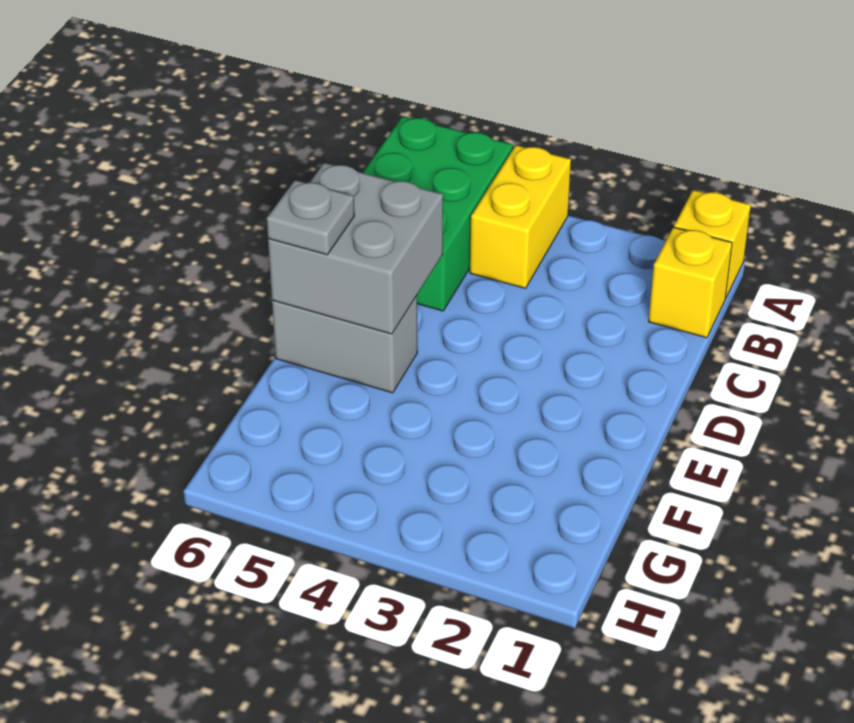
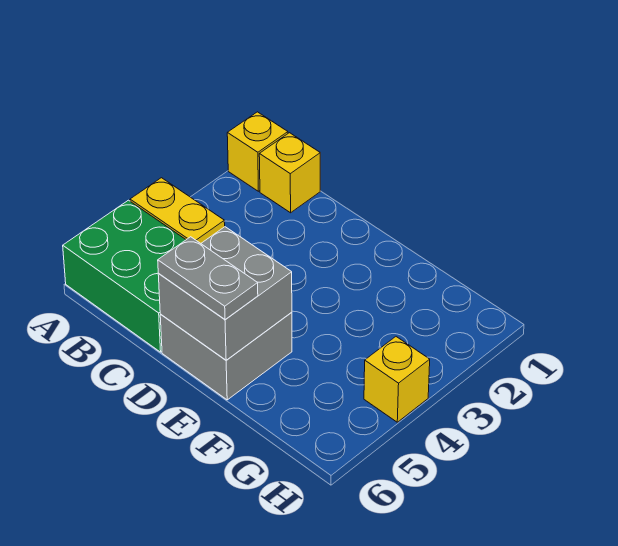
grey 1x2 brick [272,296,417,393] -> grey 2x2 brick [160,312,292,400]
grey 1x1 plate [267,180,354,255] -> grey 1x2 plate [158,237,258,319]
none -> yellow 1x1 brick [364,337,430,422]

